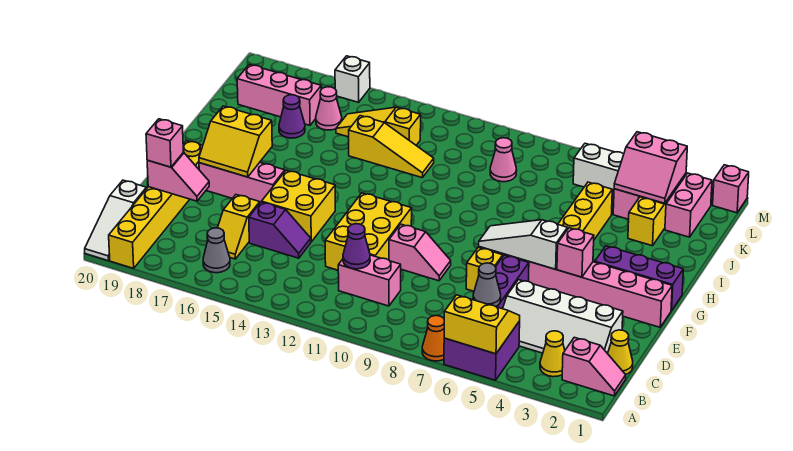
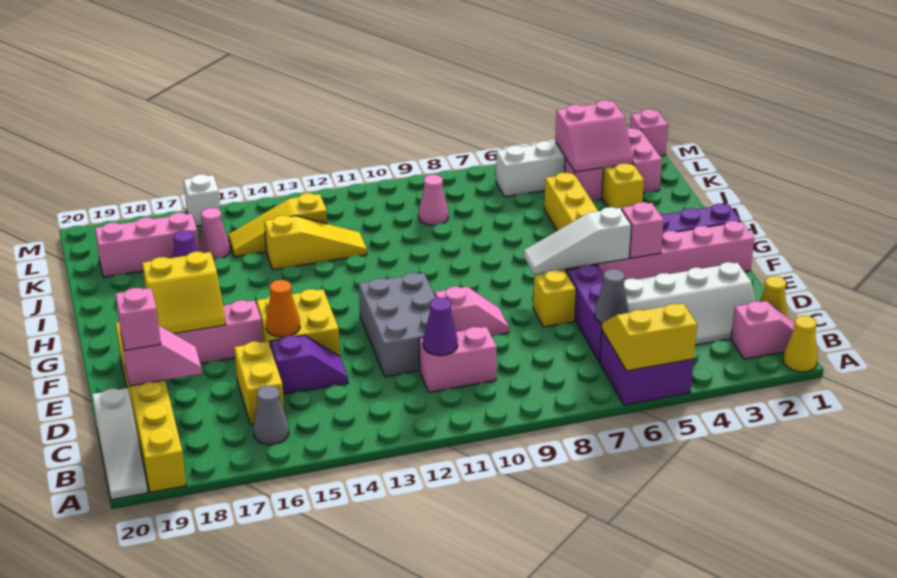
orange 1x1 cone [422,316,444,361] -> orange 1x1 cone moved to [266,280,300,337]
yellow 1x1 cone [540,331,565,377] -> yellow 1x1 cone moved to [783,316,818,372]
yellow 1x2 slope [218,195,260,259] -> yellow 1x2 brick [234,341,284,424]
yellow 2x3 brick [325,193,412,270] -> grey 2x3 brick [359,273,436,377]

